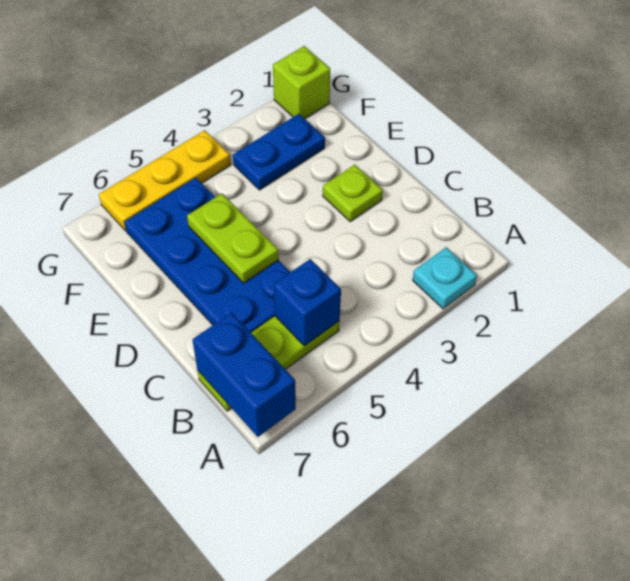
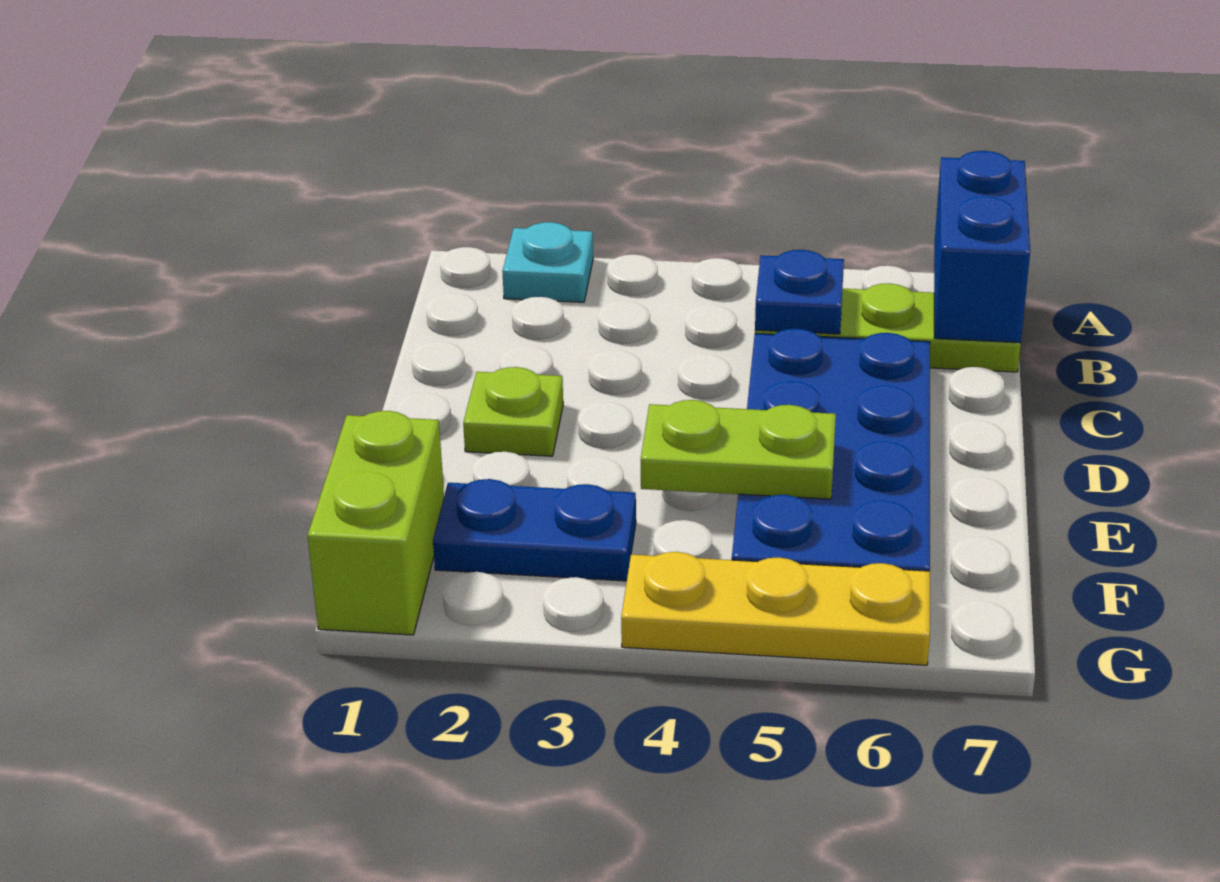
blue 1x1 brick [273,259,341,346] -> blue 1x1 plate [755,250,844,334]
lime 1x2 plate [187,194,279,283] -> lime 1x2 plate turned to [641,400,836,499]
lime 1x1 brick [273,46,330,119] -> lime 1x2 brick [308,411,444,635]

